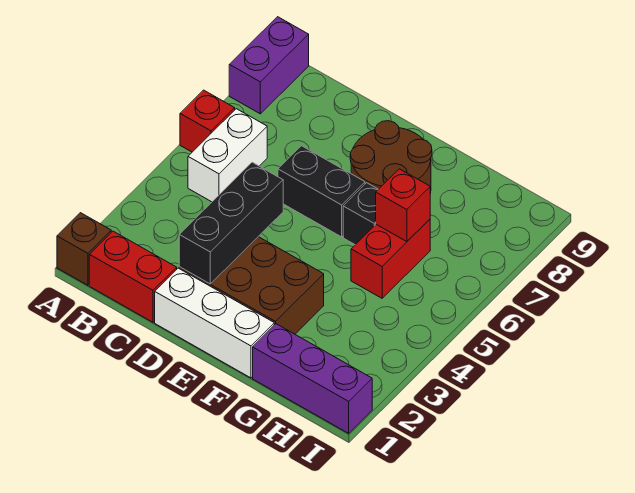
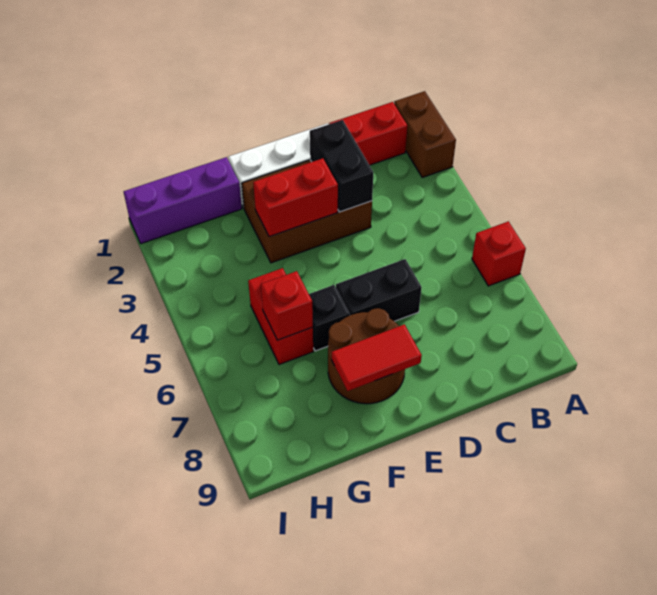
brown 1x1 brick [57,213,111,285] -> brown 1x2 brick [394,91,456,177]
purple 1x2 brick [229,17,309,114] -> none
white 1x2 brick [188,109,267,202] -> none
black 1x3 brick [179,162,283,284] -> black 1x2 brick [310,120,373,212]
none -> red 1x2 brick [253,158,338,237]
none -> red 1x2 tile [332,324,422,391]

